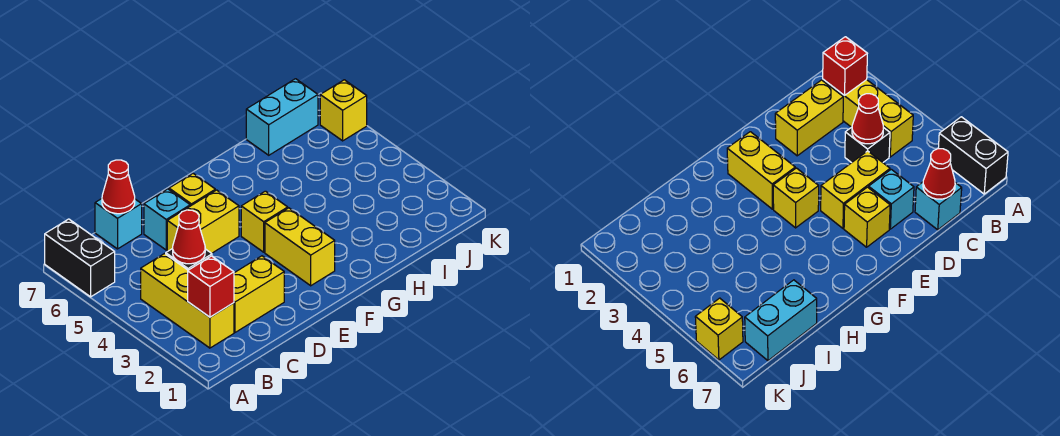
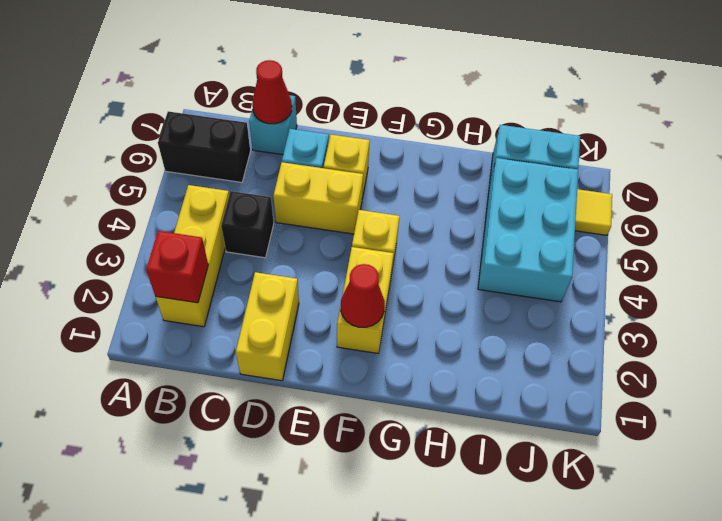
black 1x2 brick [45,219,115,297] -> black 1x2 brick turned to [158,111,250,182]
yellow 1x2 brick [234,256,284,332] -> yellow 1x2 brick turned to [236,272,299,381]
red 1x1 cone [173,210,205,264] -> red 1x1 cone moved to [341,264,385,327]
none -> cyan 2x3 brick [478,158,578,302]
yellow 1x1 brick [320,80,367,141] -> yellow 1x1 tile [575,189,612,235]

